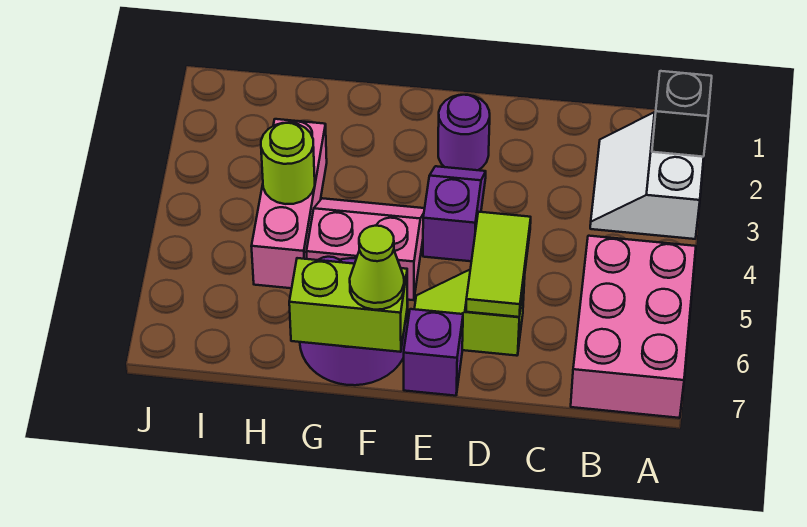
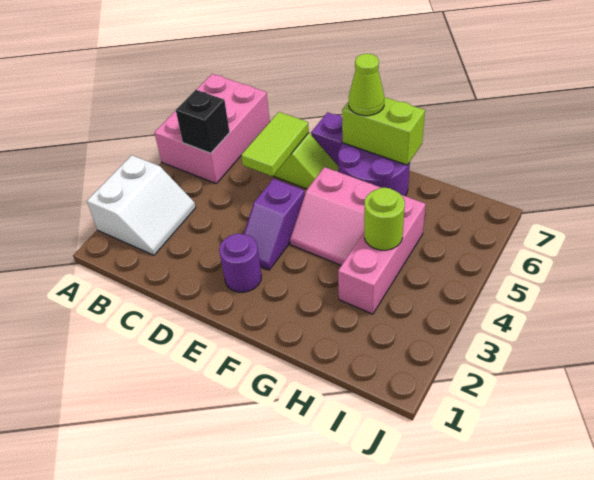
black 1x1 brick [652,71,712,157] -> black 1x1 brick moved to [176,90,230,153]

